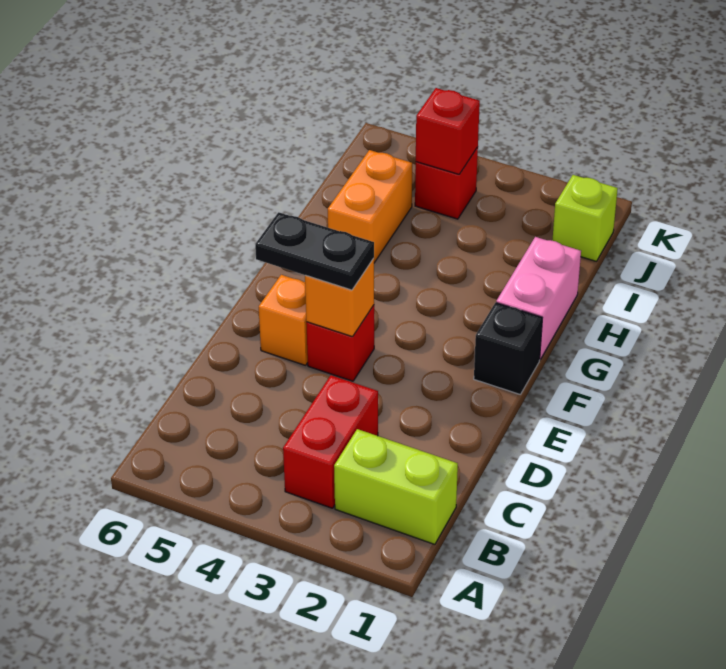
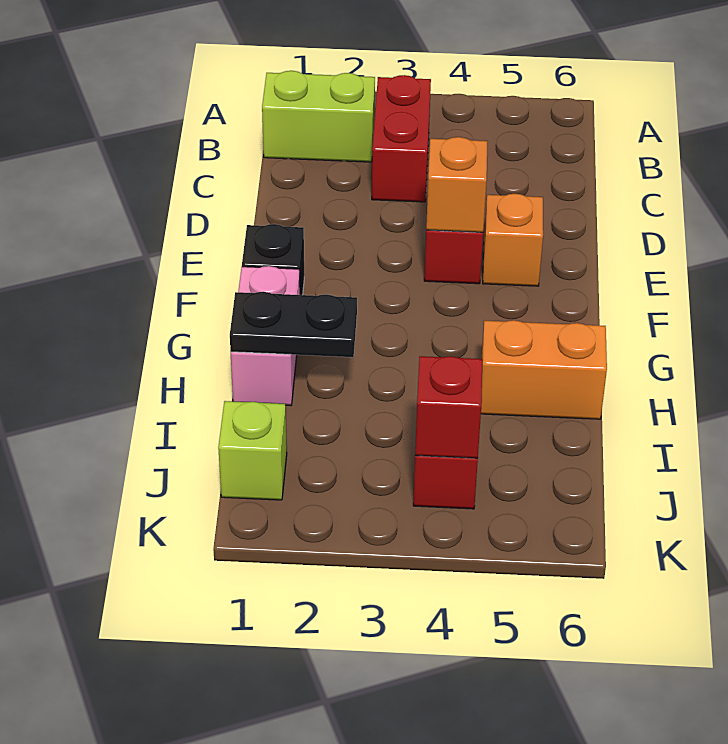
black 1x2 plate [255,212,374,290] -> black 1x2 plate moved to [230,292,357,357]
orange 1x2 brick [328,150,412,263] -> orange 1x2 brick turned to [481,320,607,419]

